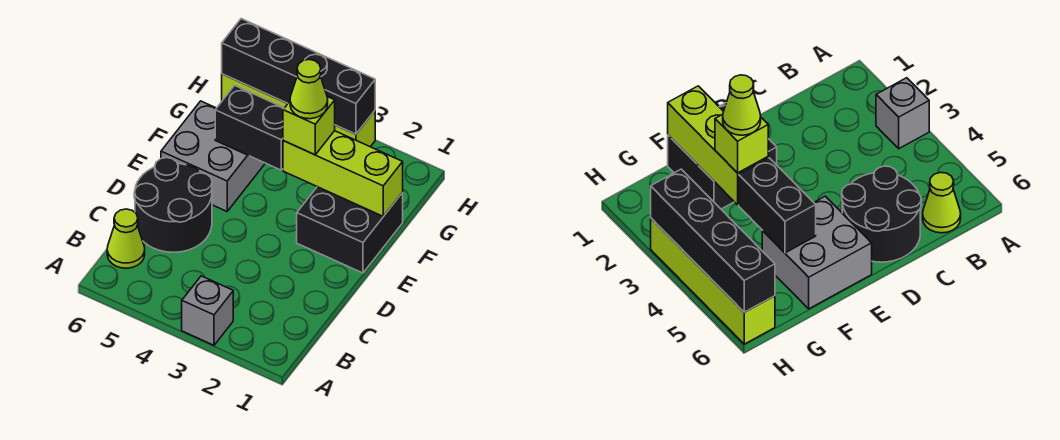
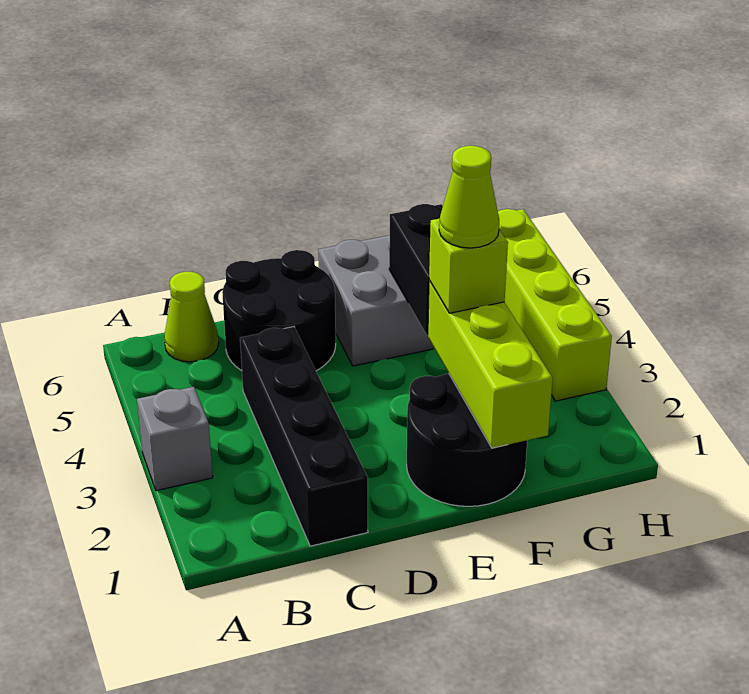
black 2x2 brick [297,187,403,273] -> black 2x2 round brick [407,373,527,506]
black 1x4 brick [222,19,375,134] -> black 1x4 brick moved to [240,327,368,546]

